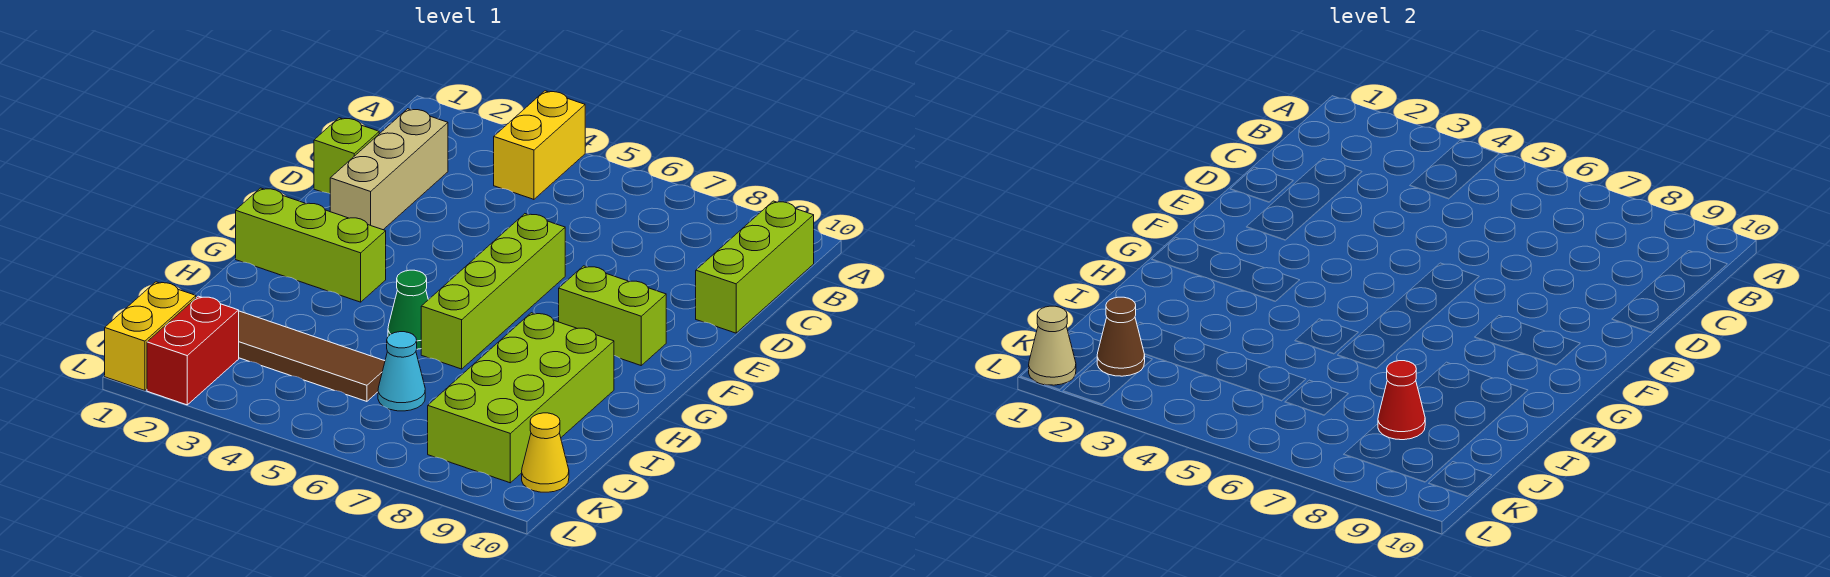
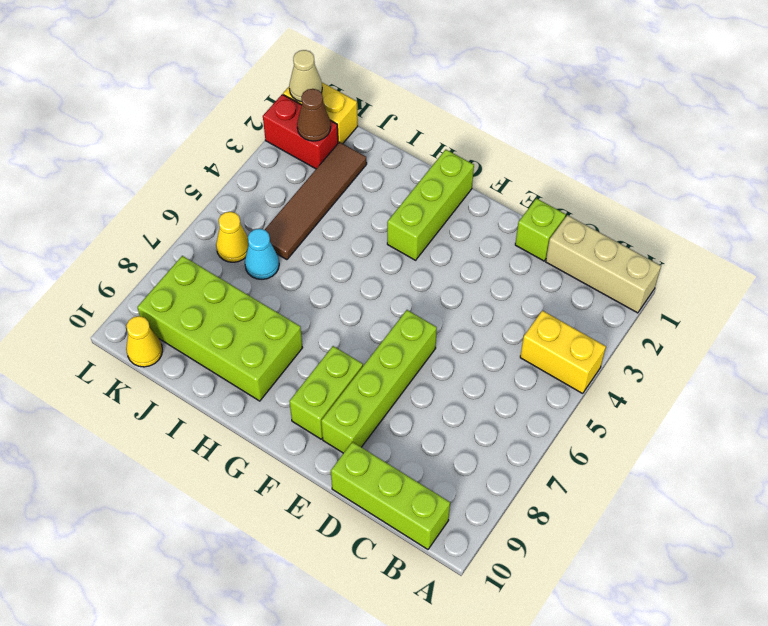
tan 1x3 brick [330,109,448,230] -> tan 1x3 brick moved to [546,215,661,313]
lime 1x4 brick [421,214,565,369] -> lime 1x4 brick turned to [321,310,437,453]
green 1x1 cone [388,270,428,349] -> none
red 1x1 cone [1378,361,1425,440] -> none
none -> yellow 1x1 cone [216,212,249,262]

